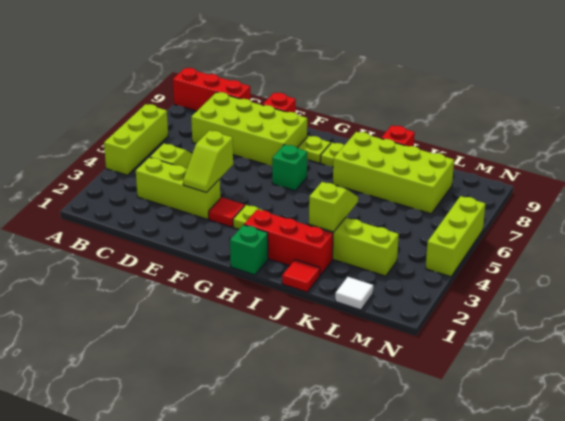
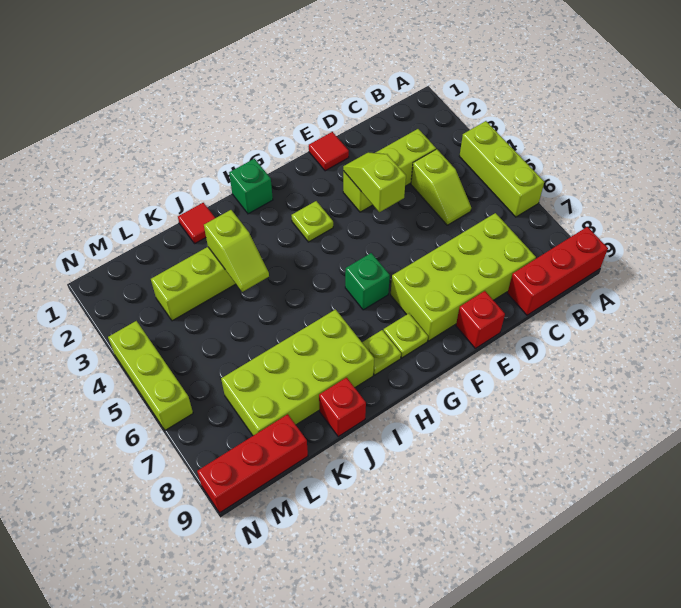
red 1x1 tile [209,197,245,227] -> red 1x1 tile moved to [309,132,349,171]
red 1x3 brick [244,210,333,275] -> red 1x3 brick moved to [197,414,308,513]
white 1x1 tile [335,277,373,310] -> none

